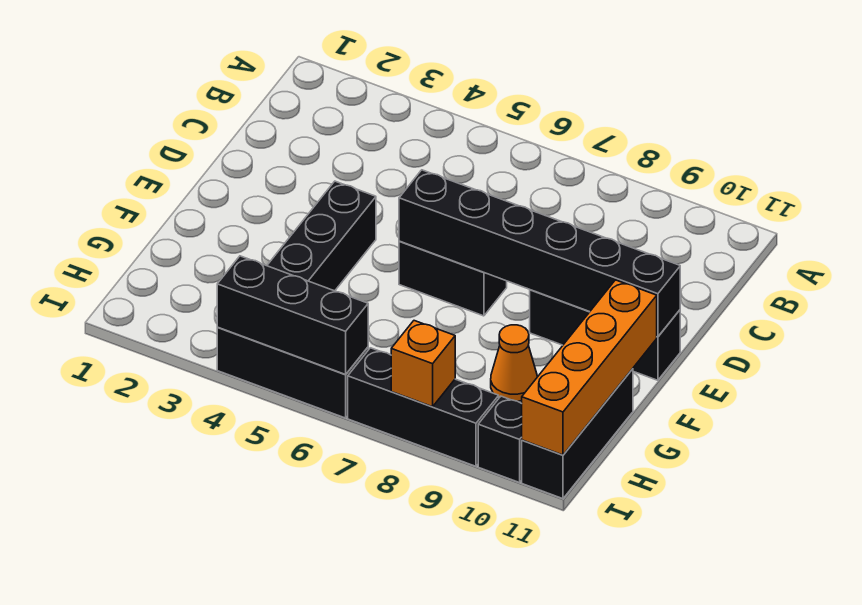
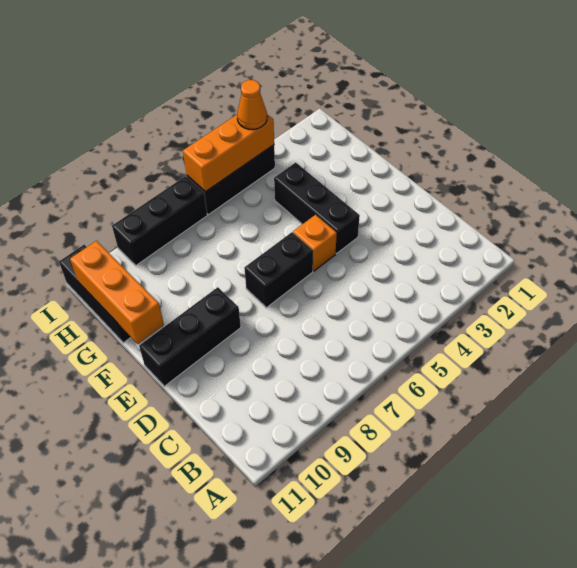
black 1x6 brick [399,170,680,337] -> none
orange 1x4 brick [522,280,657,455] -> orange 1x3 brick [70,241,164,344]
orange 1x1 cone [491,325,537,401] -> orange 1x1 cone moved to [237,80,267,129]
black 1x3 brick [217,256,368,374] -> orange 1x3 brick [183,114,274,192]
orange 1x1 brick [391,321,455,407] -> orange 1x1 brick moved to [293,215,337,271]
black 1x1 brick [478,396,522,483] -> none

